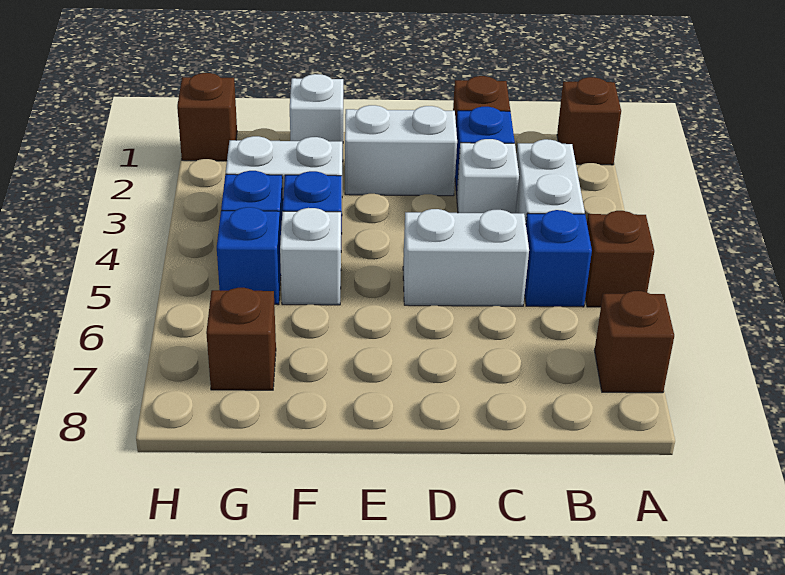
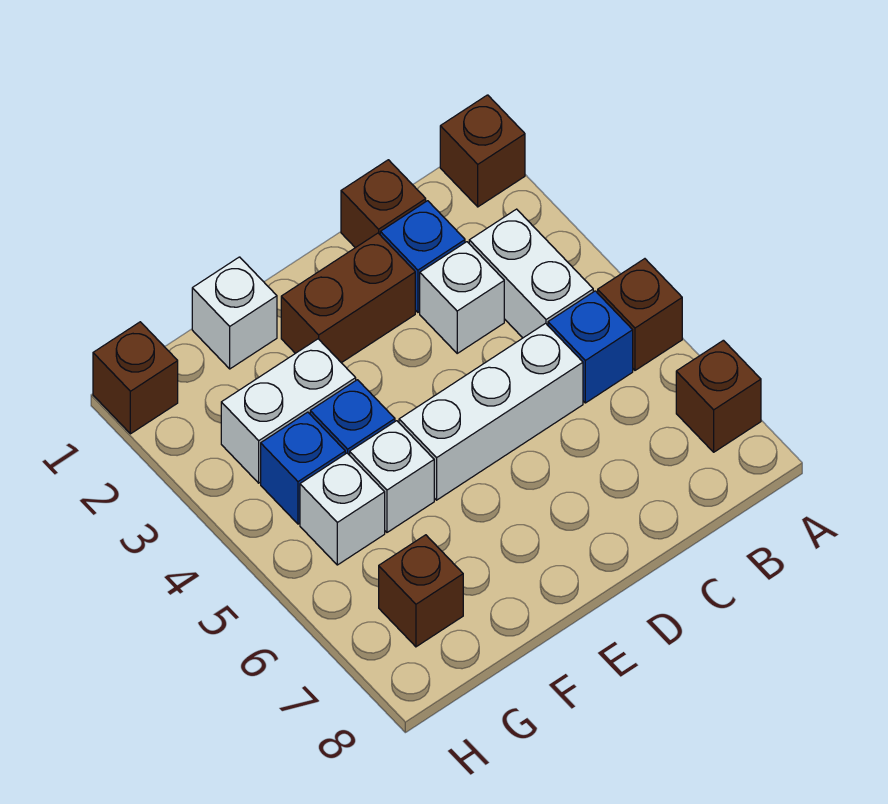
white 1x2 brick [403,209,529,306] -> white 1x3 brick [399,323,583,500]
white 1x2 brick [345,105,457,196] -> brown 1x2 brick [281,233,415,363]
blue 1x1 brick [217,207,281,305] -> white 1x1 brick [300,453,385,565]

